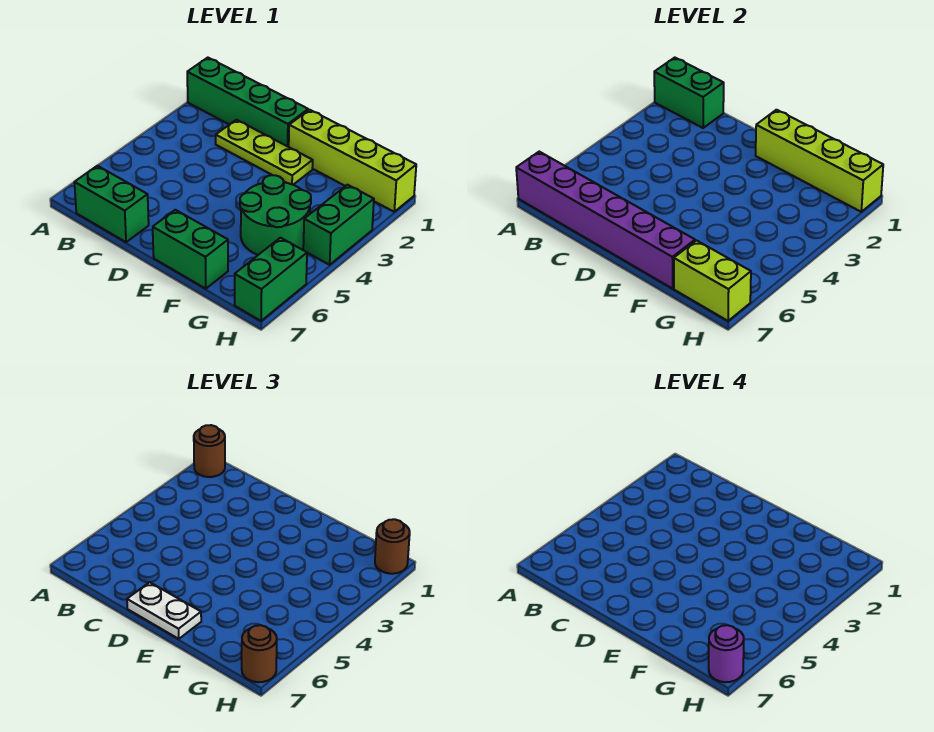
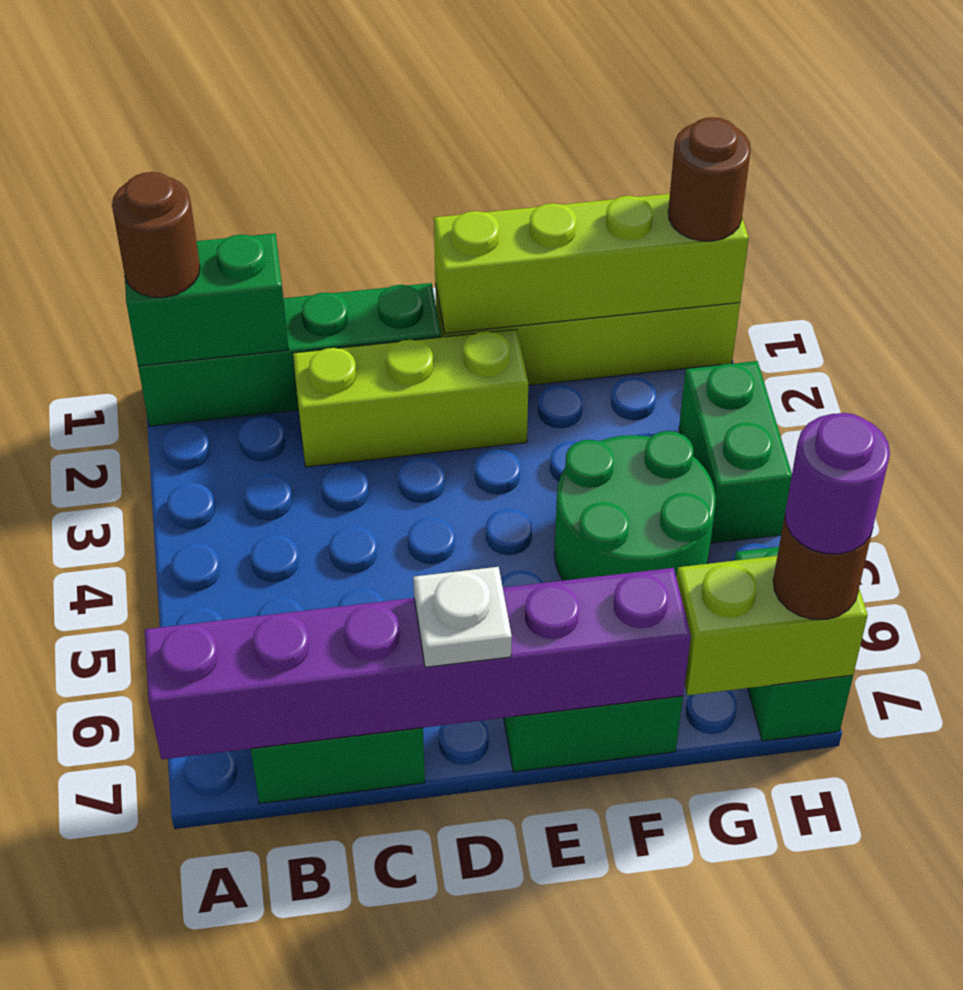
lime 1x3 plate [216,120,313,185] -> lime 1x3 brick [293,329,528,467]
white 1x2 plate [127,582,201,639] -> white 1x1 plate [413,567,512,667]

